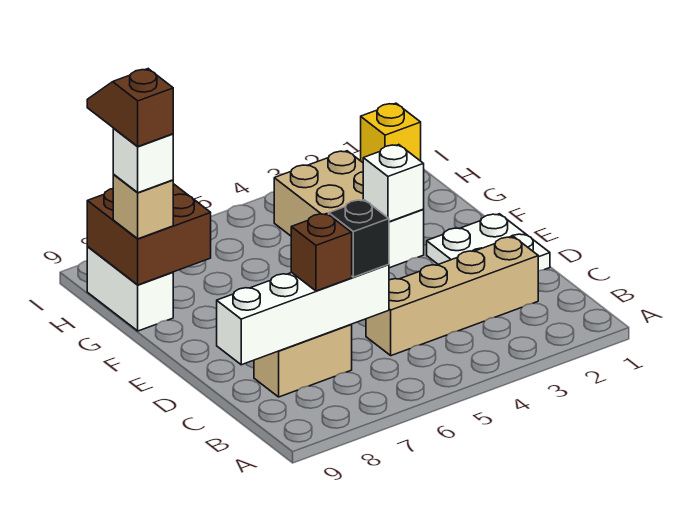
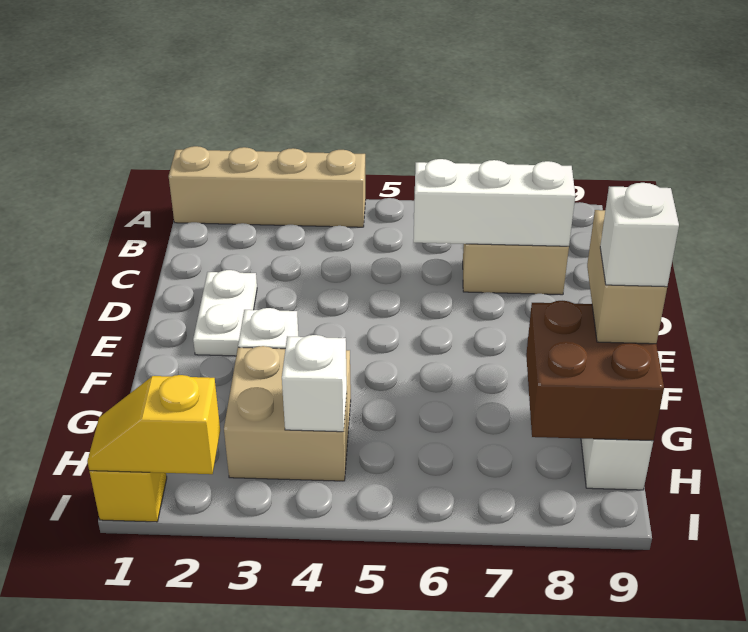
tan 1x4 brick [366,237,538,356] -> tan 1x4 brick moved to [169,146,366,227]
white 1x4 brick [217,265,389,365] -> white 1x3 brick [413,159,575,246]
black 1x1 brick [329,200,389,277] -> none
brown 1x1 brick [291,214,352,291] -> none
white 2x2 plate [427,214,550,271] -> white 1x2 plate [193,270,257,356]
white 1x1 brick [363,145,424,222] -> white 1x1 brick moved to [282,335,347,432]
tan 1x1 brick [113,175,173,239] -> tan 1x2 brick [587,210,667,344]
brown 1x2 slope [87,69,173,146] -> none
none -> yellow 1x2 slope [87,375,220,474]

